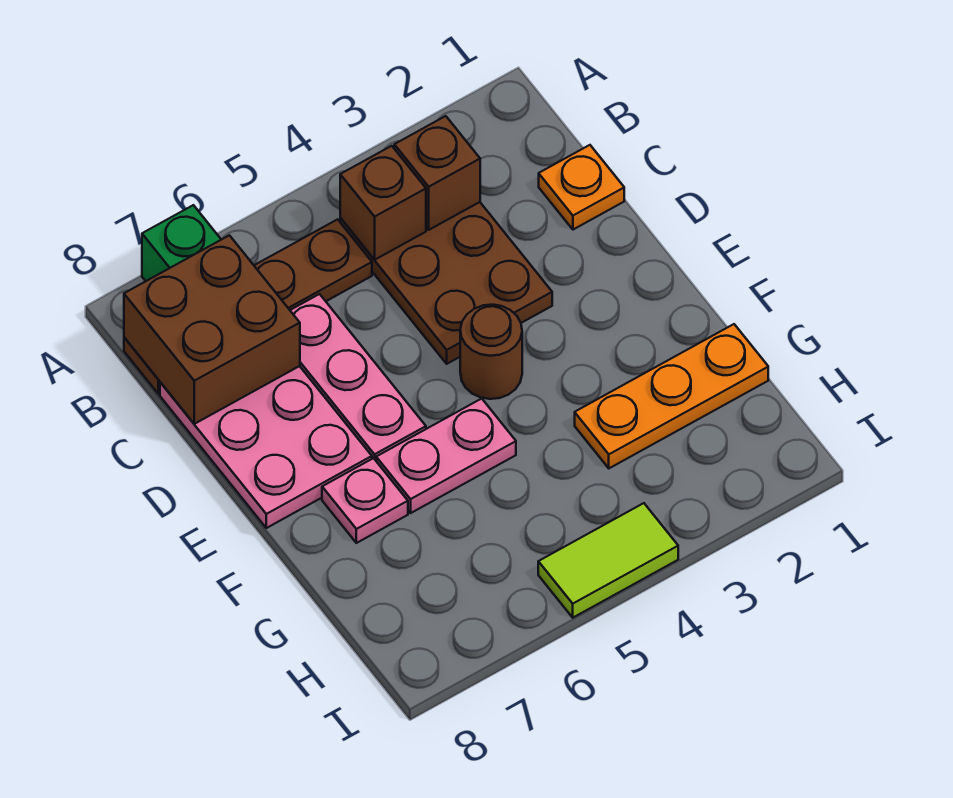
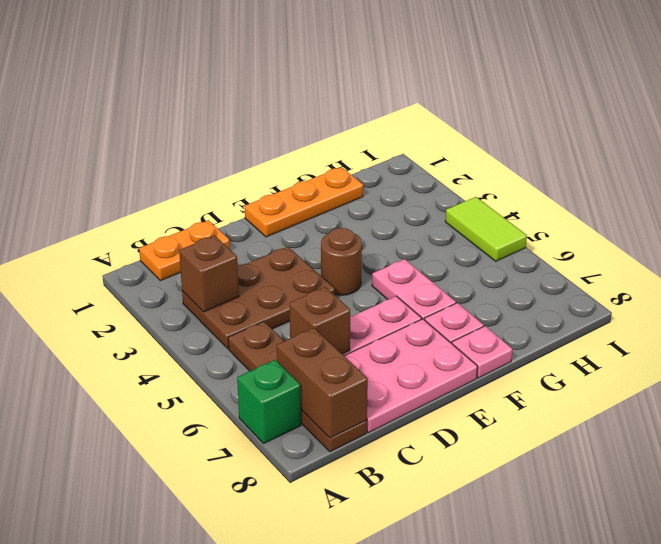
brown 1x1 brick [340,146,426,260] -> brown 1x1 brick moved to [290,287,350,354]
brown 2x2 brick [124,235,300,424] -> brown 1x2 brick [277,328,368,438]
orange 1x1 plate [539,145,624,230] -> orange 1x2 plate [139,220,230,281]
none -> pink 1x1 plate [452,326,512,378]
orange 1x3 plate [575,324,768,468] -> orange 1x3 plate turned to [245,167,363,237]

